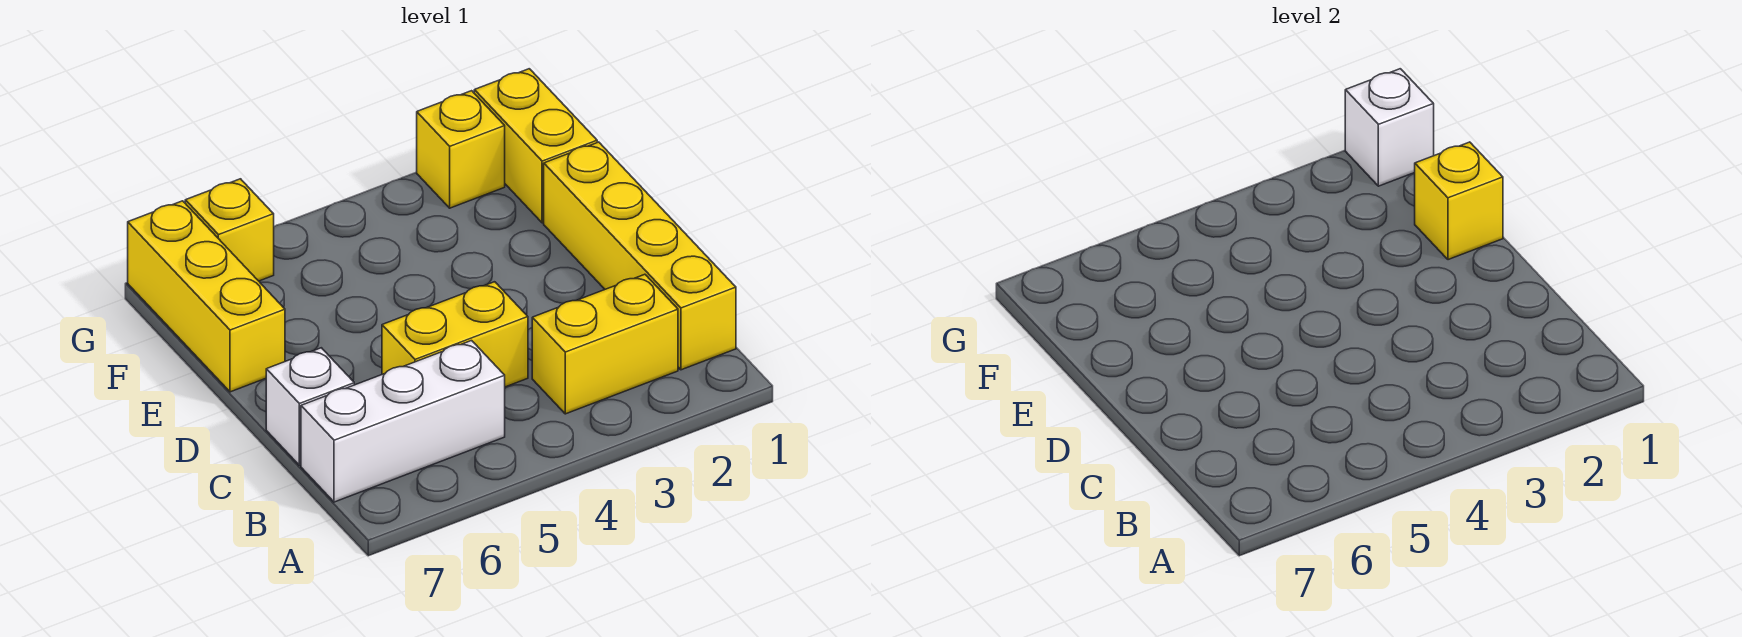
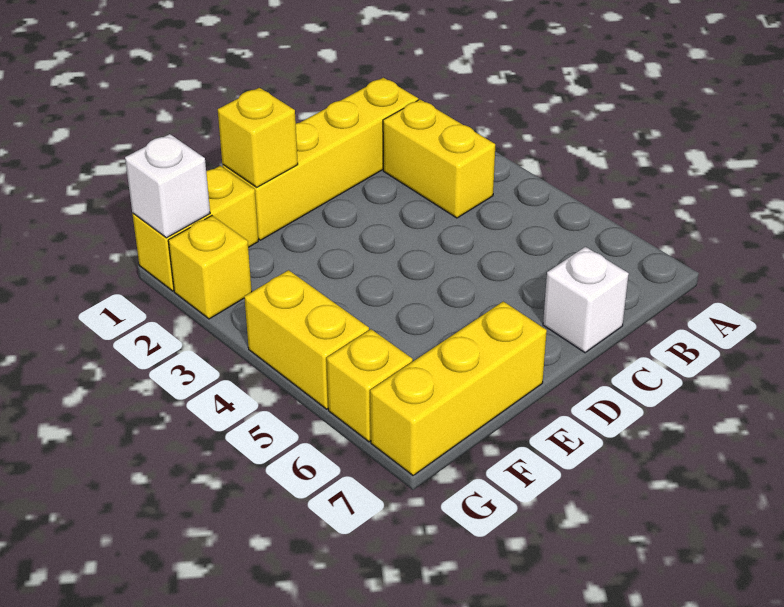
white 1x3 brick [301,341,505,502] -> none
yellow 1x2 brick [382,282,528,387] -> yellow 1x2 brick moved to [244,270,369,409]

